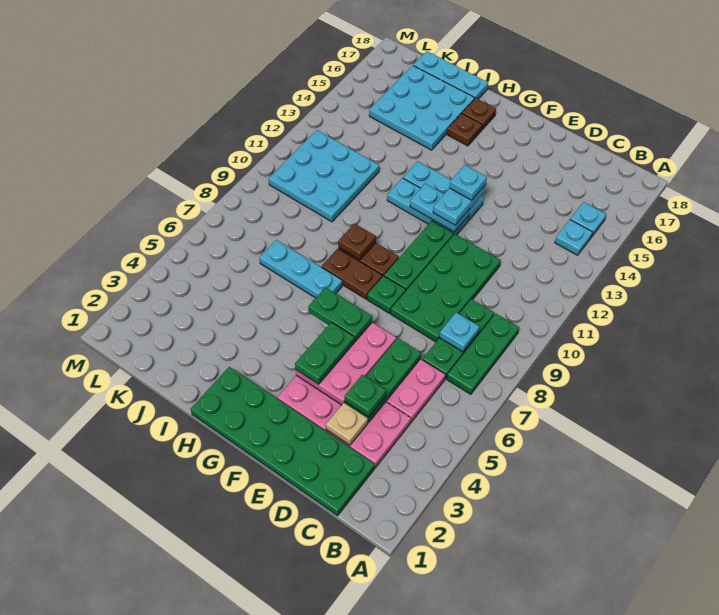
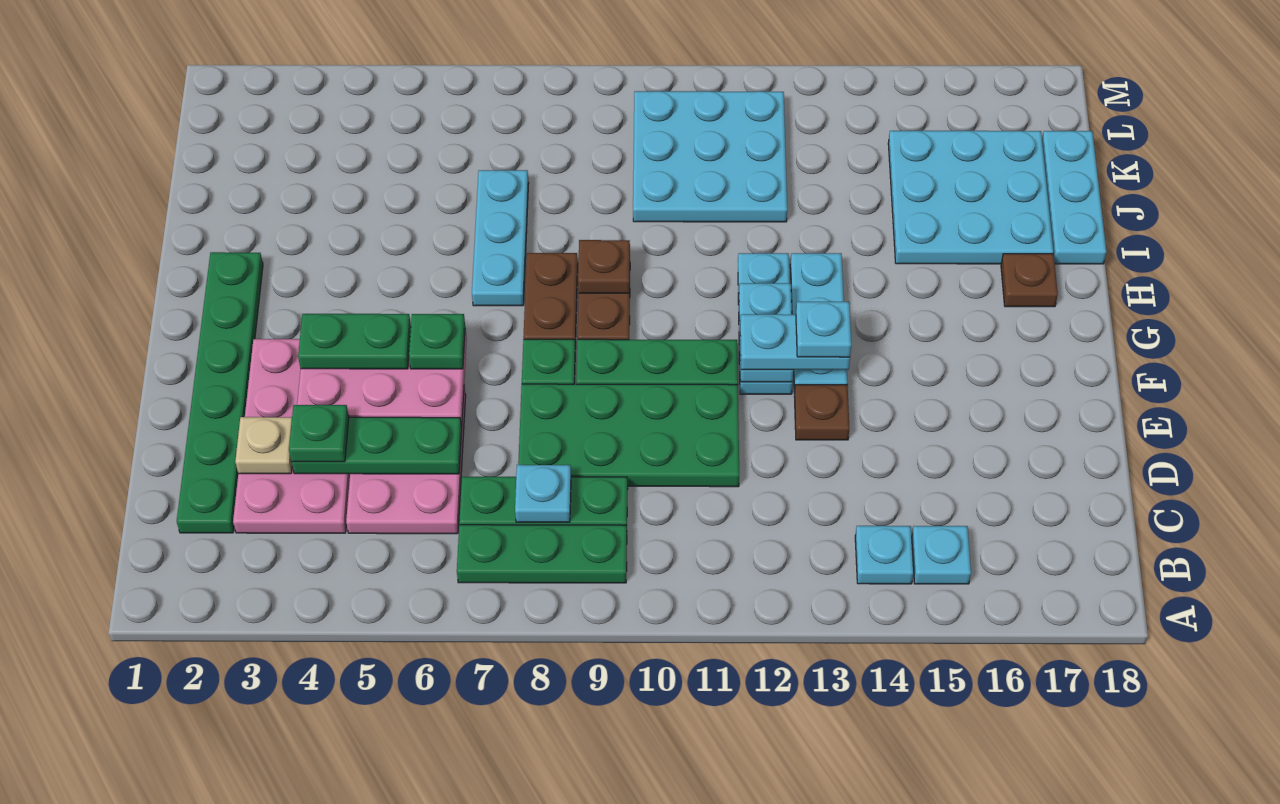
green 2x6 plate [191,367,375,516] -> green 1x6 plate [177,252,263,533]
green 1x2 plate [308,287,372,341] -> green 1x1 plate [409,314,465,369]
brown 1x1 plate [447,113,482,146] -> brown 1x1 plate moved to [794,385,849,440]

